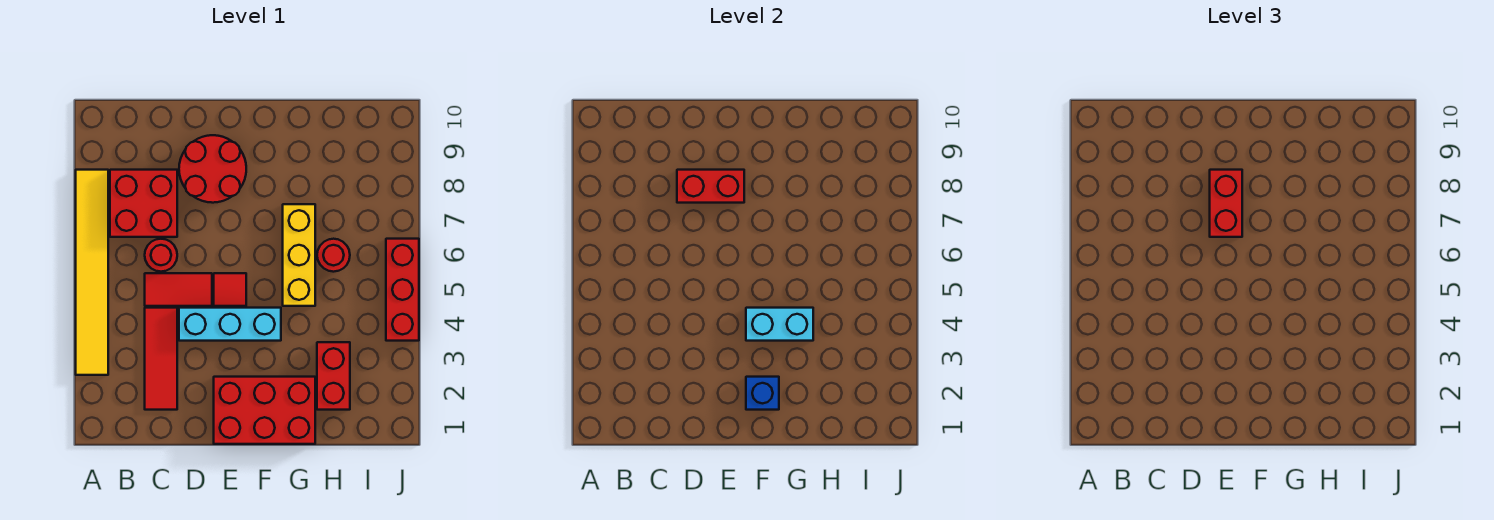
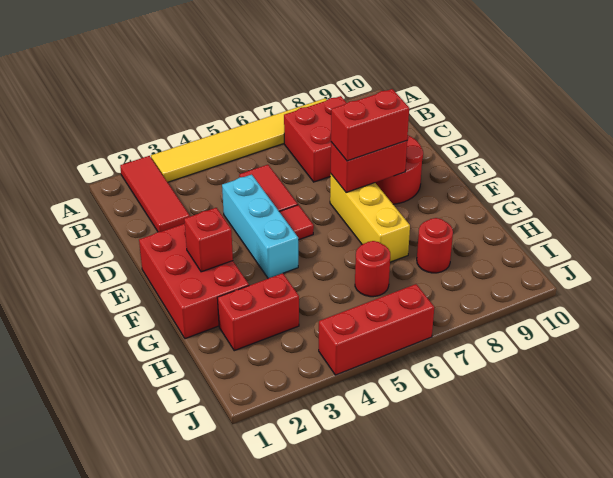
red 1x3 tile [145,308,177,410] -> red 1x3 tile turned to [120,156,190,232]
red 1x1 round brick [145,239,177,272] -> red 1x1 round brick moved to [417,218,453,273]
red 1x2 brick [677,170,744,203] -> red 1x2 brick turned to [331,141,407,193]
blue 1x1 brick [746,377,779,410] -> red 1x1 brick [184,208,233,272]
cyan 1x2 brick [746,308,813,341] -> none
yellow 1x3 brick [283,204,315,306] -> yellow 1x3 brick turned to [330,174,410,262]

